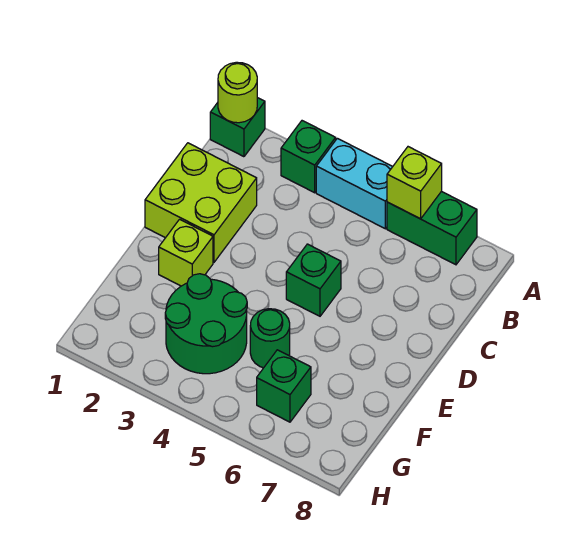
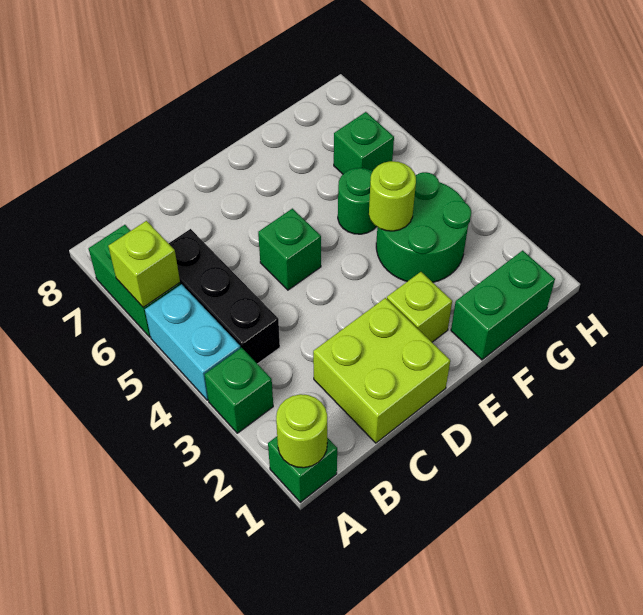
none -> black 1x3 brick [169,229,280,364]
none -> green 1x2 brick [451,250,555,360]
none -> lime 1x1 round brick [369,161,416,231]

